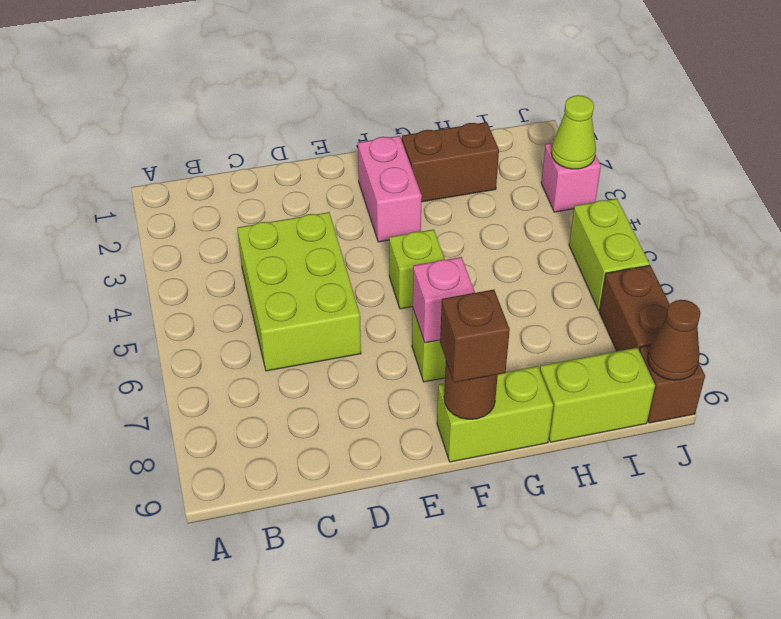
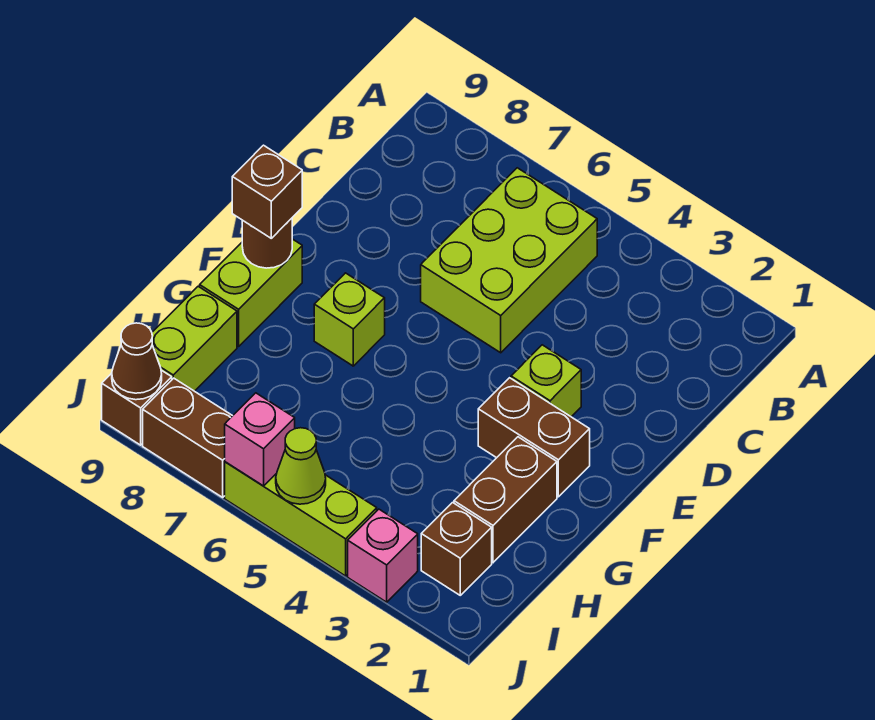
lime 2x3 brick [237,212,361,371] -> lime 2x3 brick turned to [421,168,597,353]
pink 1x2 brick [358,136,422,242] -> brown 1x2 brick [478,378,590,497]
lime 1x1 brick [389,229,445,309] -> lime 1x1 brick moved to [511,345,581,417]
pink 1x1 brick [413,257,475,343] -> pink 1x1 brick moved to [225,393,295,486]
none -> brown 1x1 brick [421,503,492,595]
lime 1x1 cone [551,95,596,169] -> lime 1x1 cone moved to [276,428,326,504]
lime 1x2 brick [569,199,649,311] -> lime 1x3 brick [225,462,377,576]

